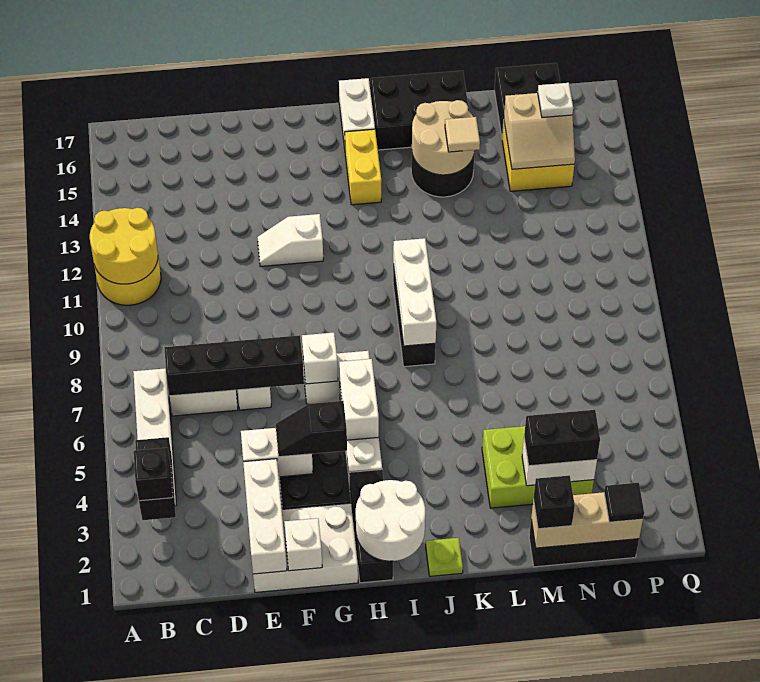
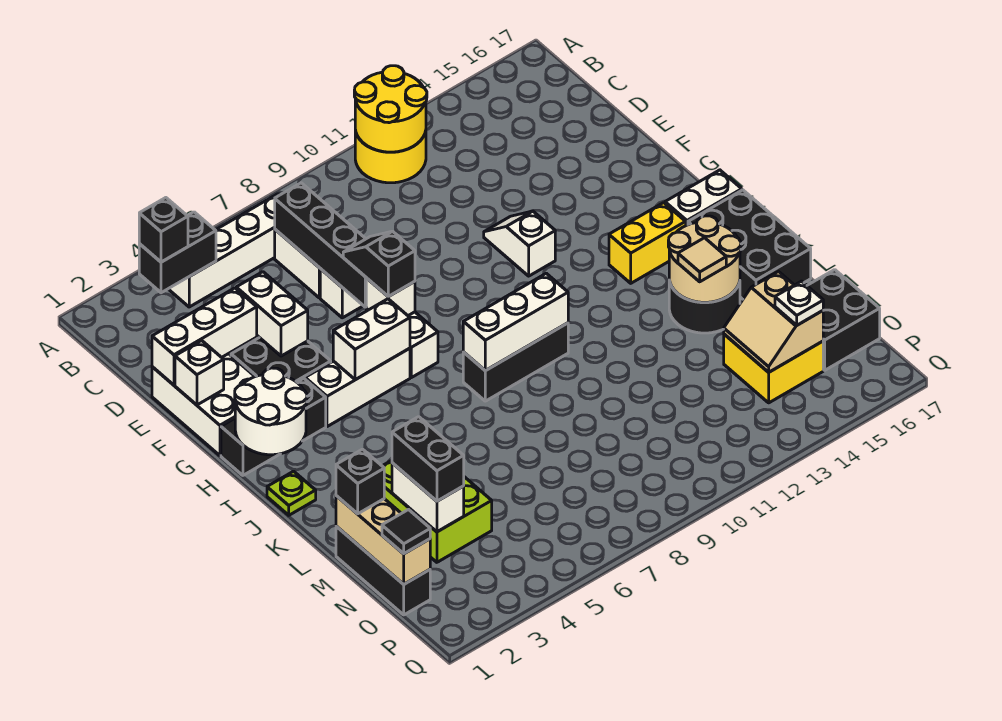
black 1x2 slope [276,401,347,457] -> black 1x2 slope moved to [343,231,415,296]

